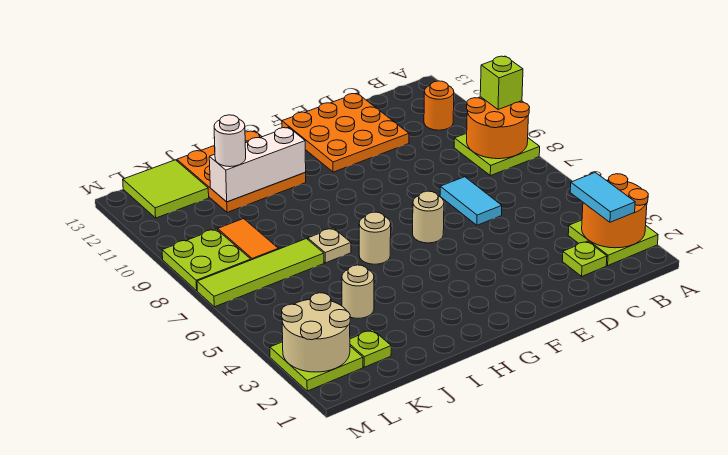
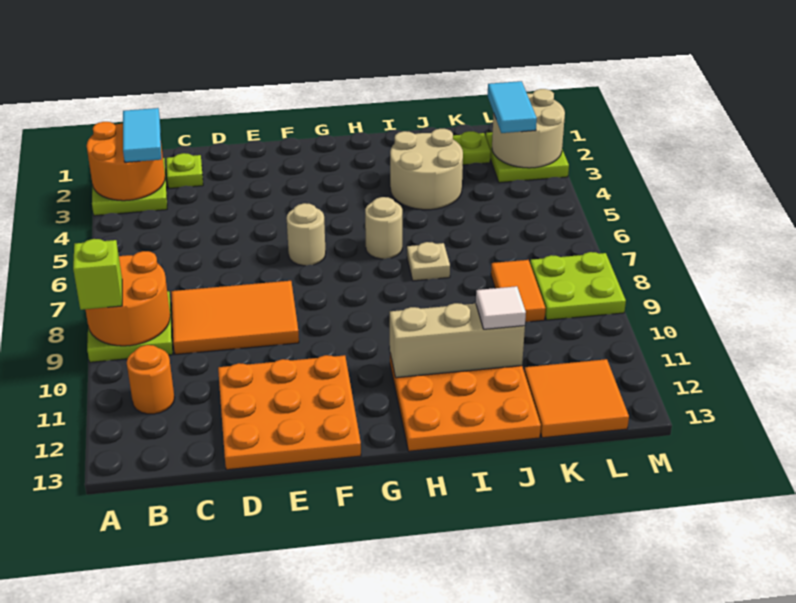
none -> orange 2x3 tile [171,281,299,354]
cyan 1x2 tile [440,177,502,225] -> cyan 1x2 tile moved to [488,81,537,133]
white 1x3 brick [209,127,306,202] -> tan 1x3 brick [390,303,525,378]
tan 1x1 round brick [342,265,374,318] -> tan 2x2 round brick [390,129,463,210]
lime 1x4 tile [197,239,324,307] -> none
white 1x1 round brick [214,115,246,167] -> white 1x1 tile [476,286,526,329]
lime 2x2 tile [123,160,209,218] -> orange 2x2 tile [524,359,629,438]

